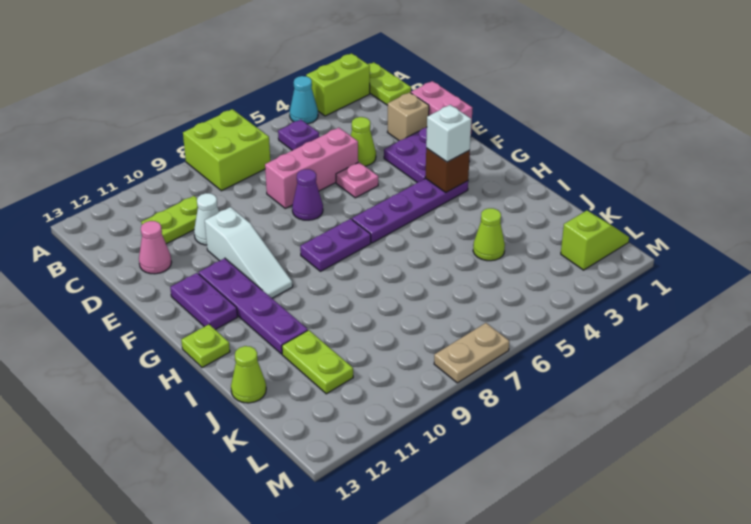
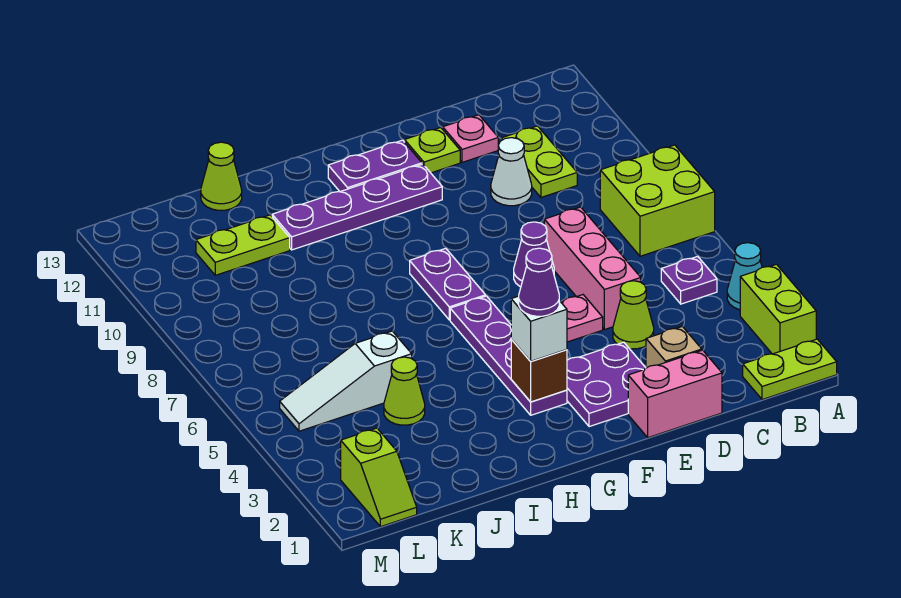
pink 1x1 cone [139,221,172,274] -> pink 1x1 plate [443,115,498,162]
white 1x3 slope [205,207,293,298] -> white 1x3 slope moved to [280,331,412,431]
none -> purple 1x1 cone [519,248,559,316]
lime 1x1 plate [181,324,230,368] -> lime 1x1 plate moved to [405,128,460,173]
tan 1x2 plate [434,323,509,383] -> none

